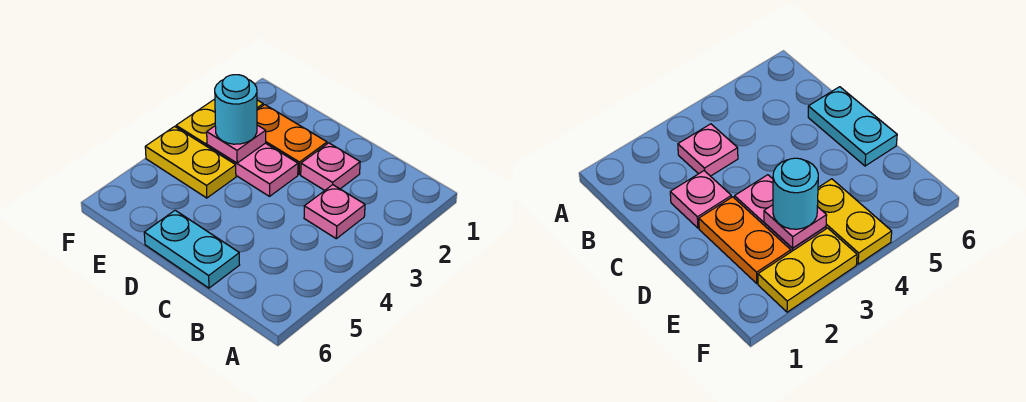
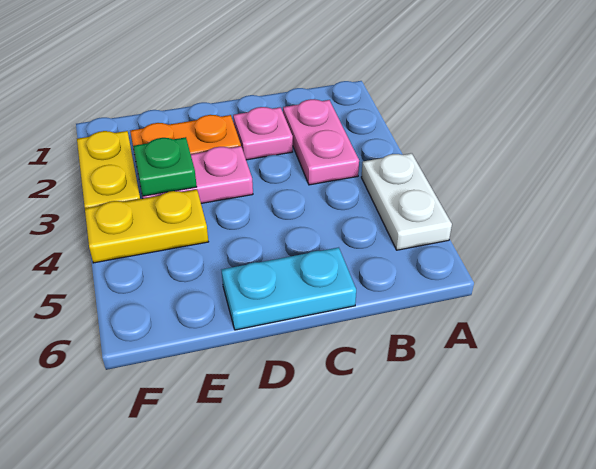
none -> white 1x2 plate [361,153,452,250]
pink 1x1 plate [304,185,365,239] -> pink 1x2 plate [283,99,359,185]
pink 1x1 plate [207,125,266,163] -> green 1x1 plate [133,137,197,196]
cyan 1x1 round brick [215,75,257,144] -> none

